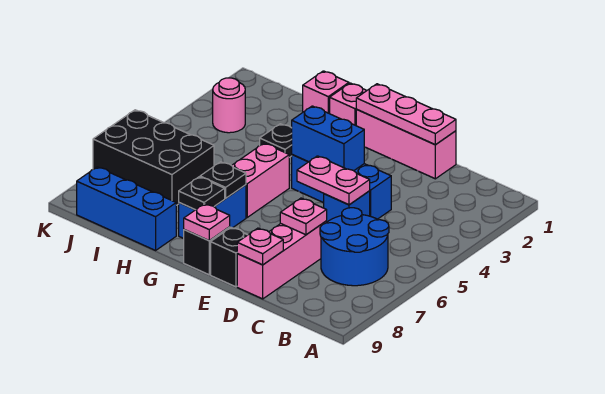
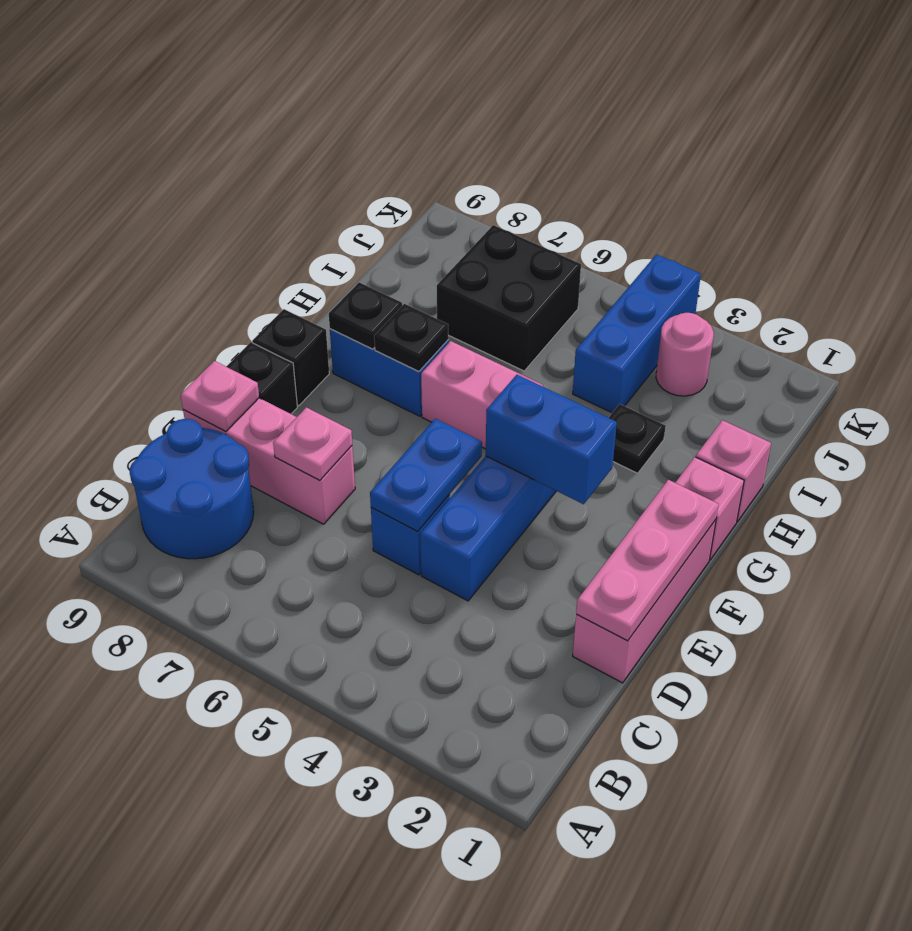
blue 2x2 round brick [320,208,389,286] -> blue 2x2 round brick moved to [130,419,254,559]
pink 1x2 plate [297,156,370,205] -> blue 1x2 plate [370,419,482,531]
blue 1x2 brick [292,106,364,171] -> blue 1x2 brick turned to [486,375,617,504]
pink 1x1 plate [184,204,230,241] -> none
blue 1x3 brick [77,167,176,250] -> blue 1x3 brick moved to [573,255,701,413]
black 2x3 brick [93,110,214,205] -> black 2x2 brick [437,225,581,371]

